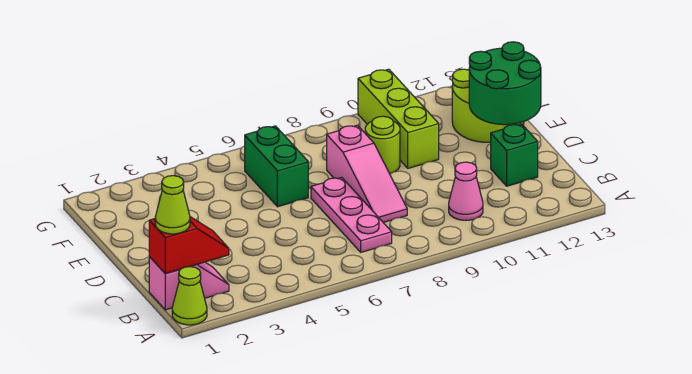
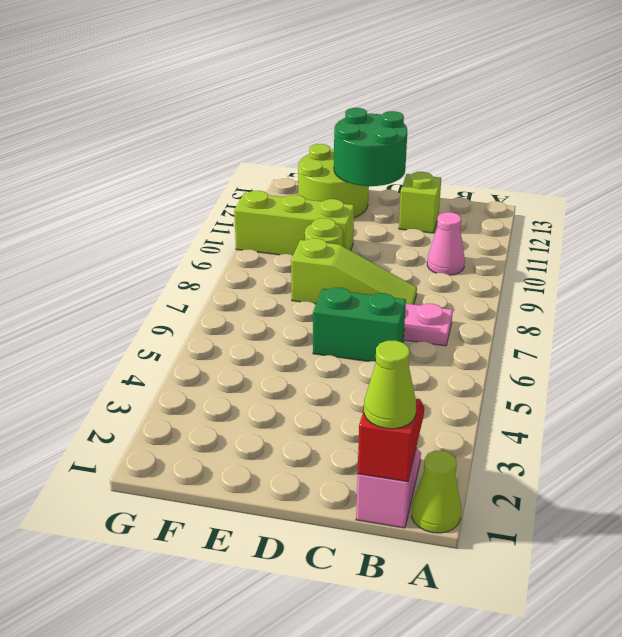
pink 1x3 slope [327,125,407,223] -> lime 1x3 slope [291,238,417,304]
green 1x1 brick [491,124,538,186] -> lime 1x1 brick [399,172,441,233]
green 1x2 brick [245,126,308,207] -> green 1x2 brick moved to [313,288,406,362]

